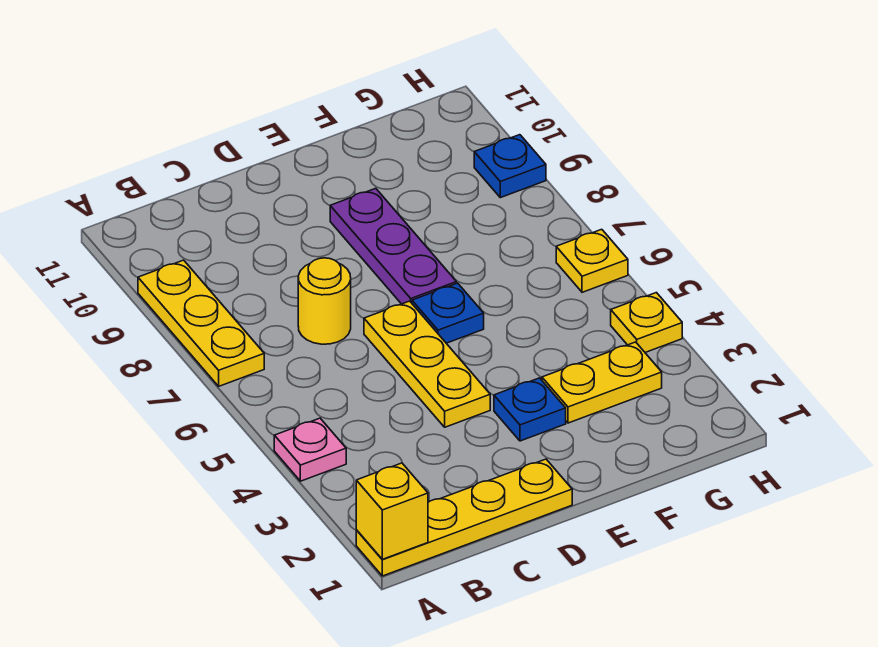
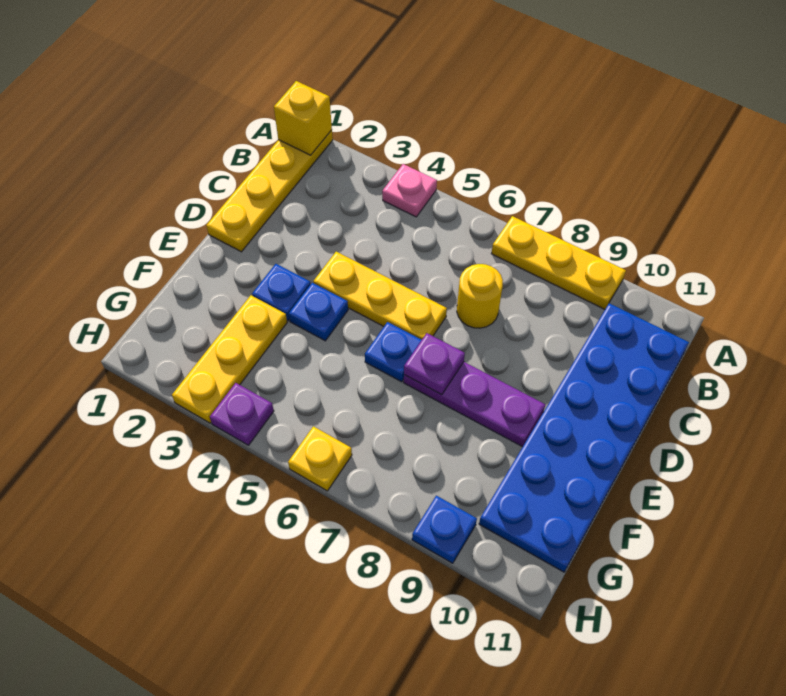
none -> blue 2x6 plate [479,303,689,572]
none -> blue 1x1 plate [289,283,348,341]
none -> purple 1x1 plate [404,333,465,395]
yellow 1x2 plate [542,342,662,423] -> yellow 1x3 plate [172,295,287,423]
yellow 1x1 plate [611,293,682,352] -> purple 1x1 plate [210,383,274,445]

